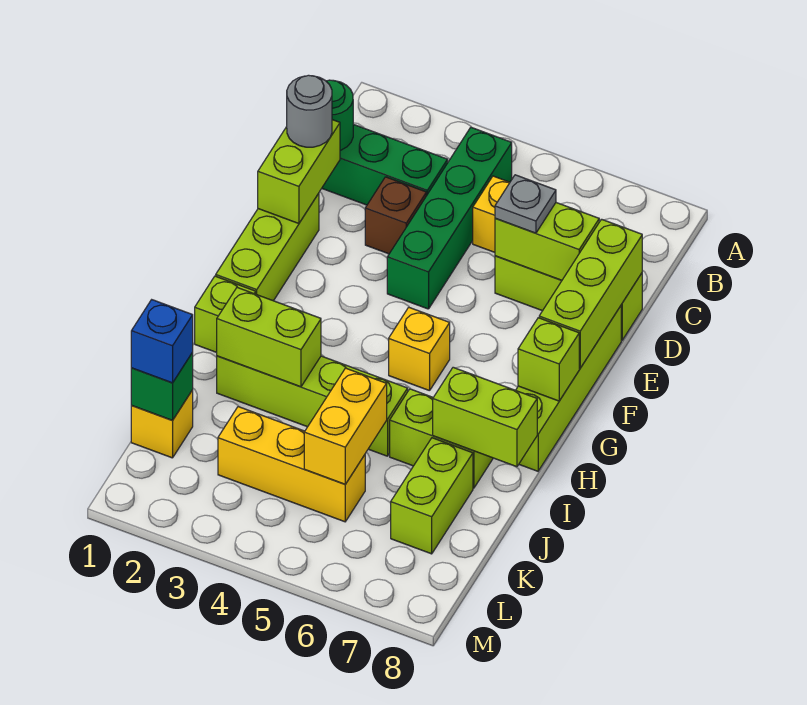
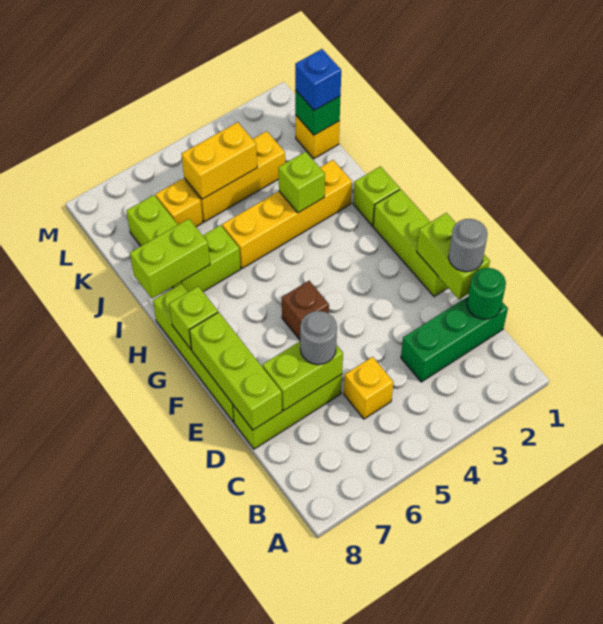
green 1x4 brick [387,127,512,309] -> none
brown 1x1 brick [365,177,426,254] -> brown 1x1 brick moved to [282,281,329,340]
grey 1x1 plate [495,175,556,233] -> grey 1x1 round brick [300,311,337,365]
yellow 1x1 brick [389,307,450,391] -> yellow 1x1 brick moved to [156,179,203,227]
lime 1x4 brick [217,356,408,456] -> yellow 1x4 brick [222,160,352,268]
lime 1x2 brick [217,287,321,387] -> lime 1x1 brick [278,152,325,213]
yellow 1x2 brick [304,368,387,484] -> yellow 1x2 brick turned to [181,122,257,199]

